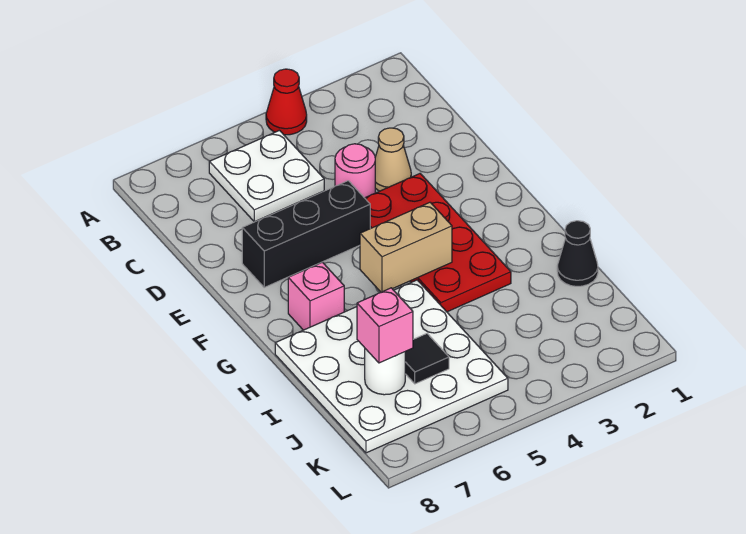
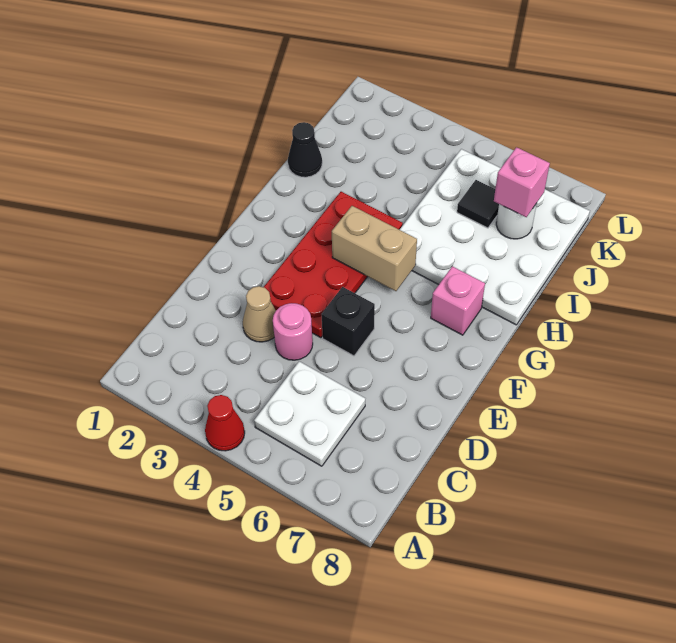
black 1x3 brick [242,181,370,287] -> black 1x1 brick [321,287,375,356]

